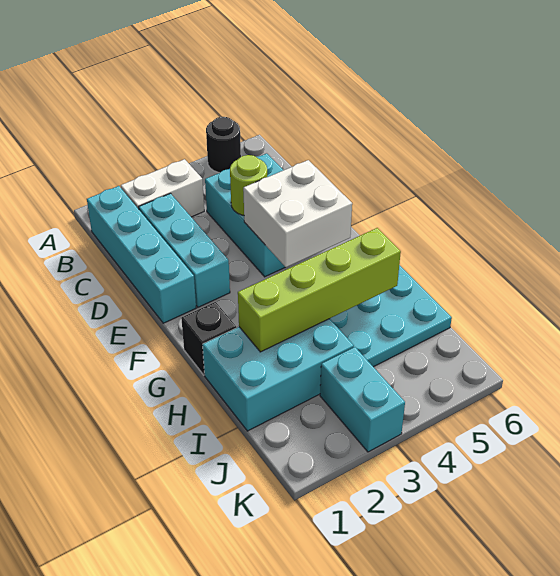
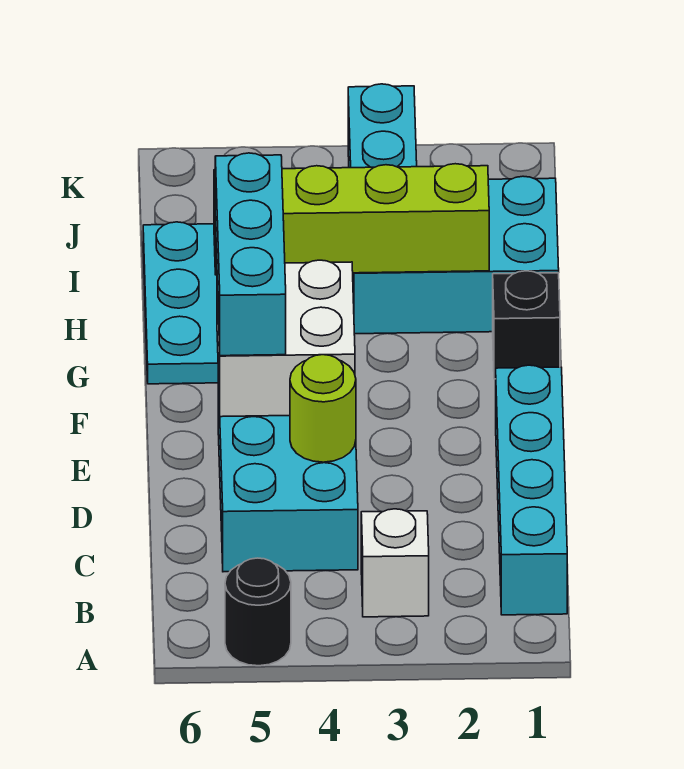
white 1x2 brick [121,159,204,217] -> white 1x1 brick [361,509,429,617]
cyan 1x3 brick [139,193,230,307] -> cyan 1x3 brick moved to [215,153,286,356]

